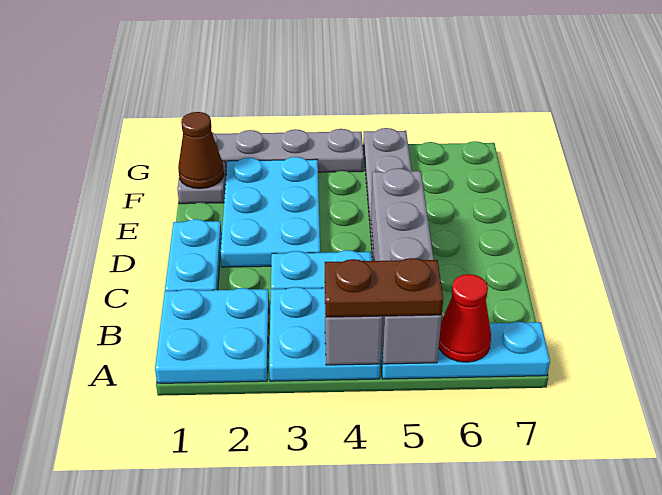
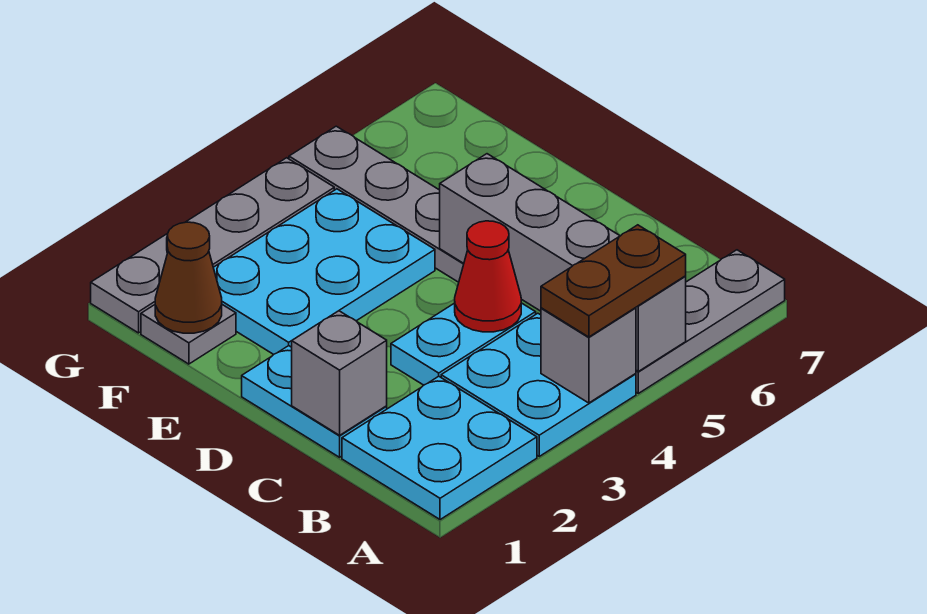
cyan 1x3 plate [381,322,550,379] -> grey 1x3 plate [636,250,785,393]
red 1x1 cone [439,274,491,362] -> red 1x1 cone moved to [455,221,521,332]
none -> grey 1x1 brick [292,311,387,435]
cyan 2x3 plate [221,157,320,267] -> cyan 2x3 plate turned to [213,189,435,354]

